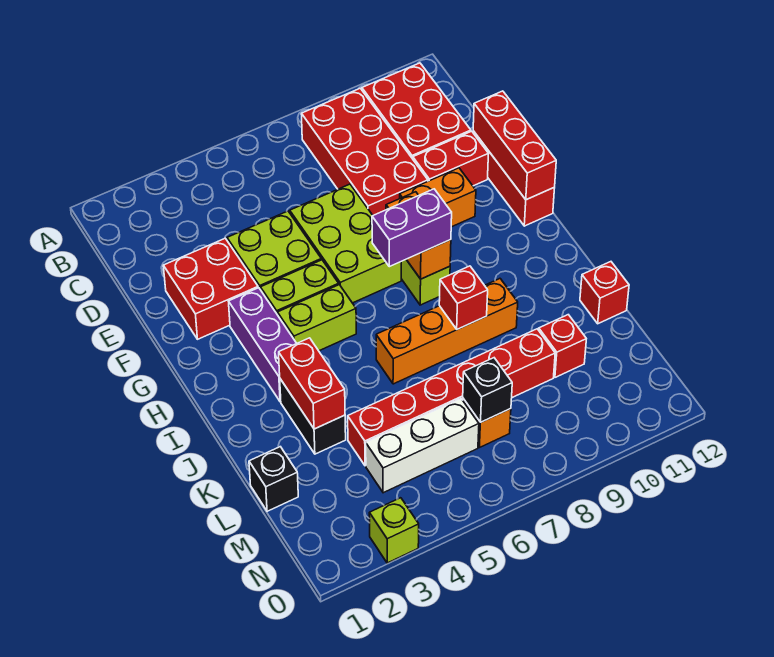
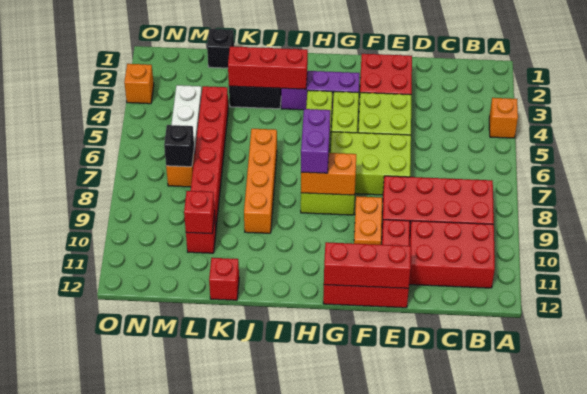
none -> orange 1x1 brick [489,98,518,138]
red 1x2 brick [279,338,345,429] -> red 1x3 brick [228,47,308,89]
red 1x1 brick [439,266,488,329] -> red 1x1 brick moved to [184,191,215,234]
lime 1x1 brick [369,498,419,563] -> orange 1x1 brick [124,64,154,104]

